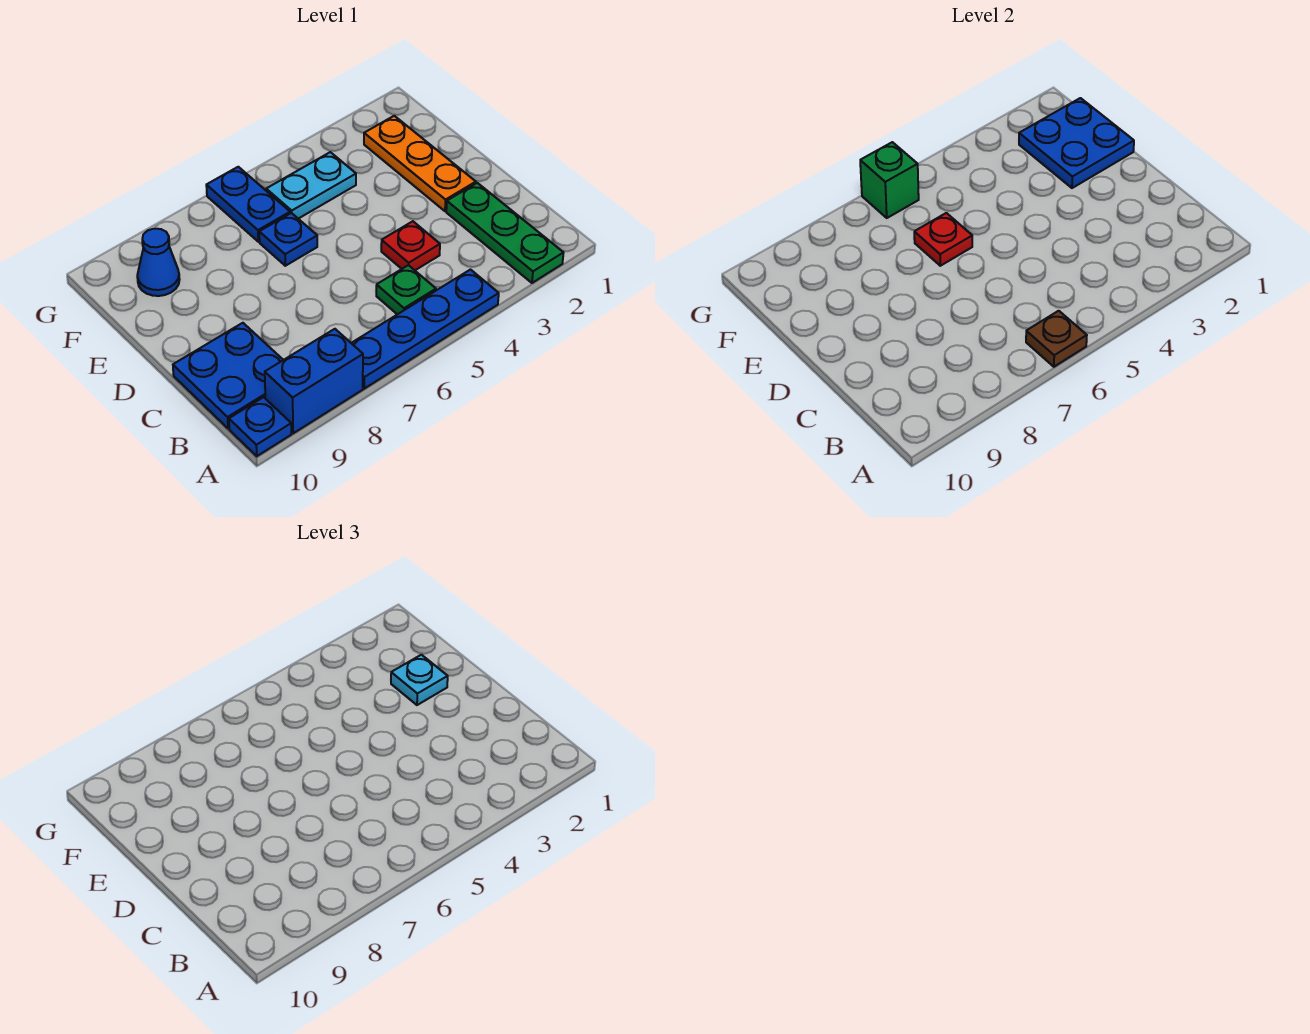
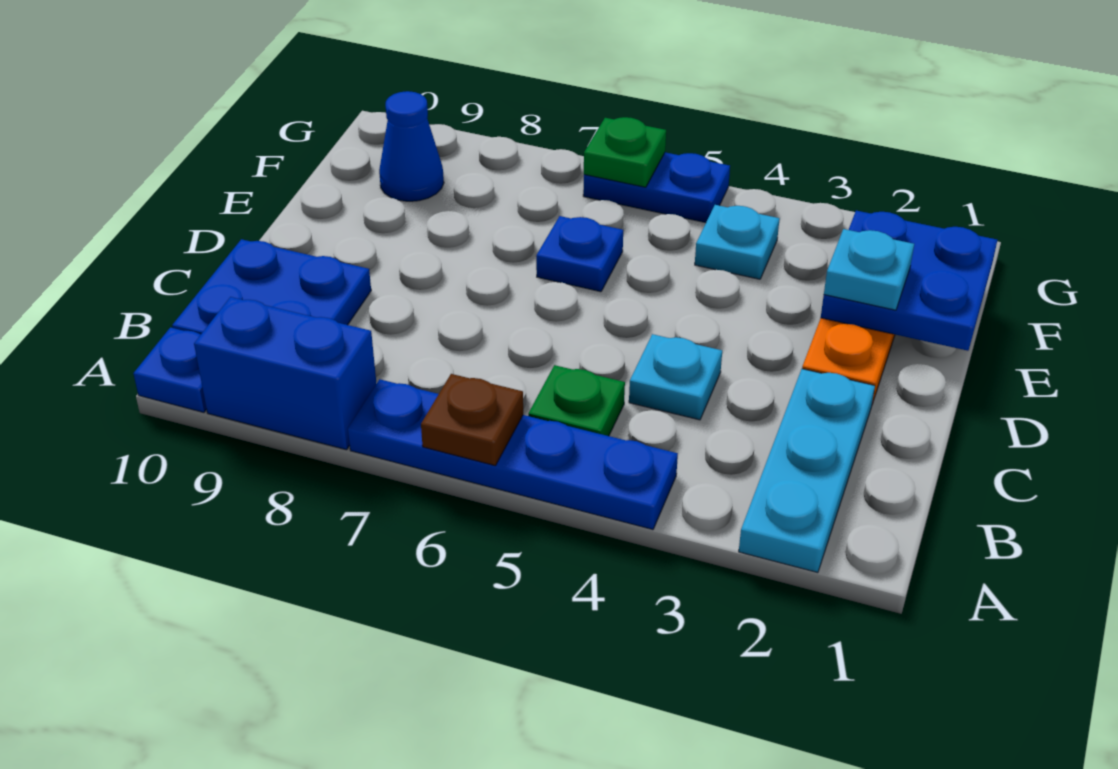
green 1x3 plate [446,183,563,283] -> cyan 1x3 plate [739,369,875,573]
red 1x1 plate [381,221,440,270] -> cyan 1x1 plate [629,334,722,420]
red 1x1 plate [914,213,972,266] -> none
cyan 1x2 plate [266,152,356,219] -> cyan 1x1 plate [695,205,780,279]
blue 1x2 plate [206,167,290,242] -> blue 1x2 plate turned to [583,152,730,223]
green 1x1 brick [860,142,919,218] -> green 1x1 plate [584,117,666,187]

